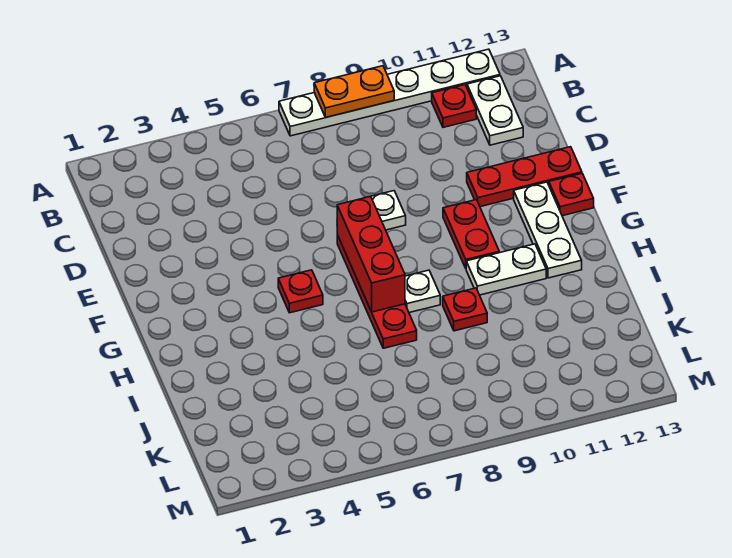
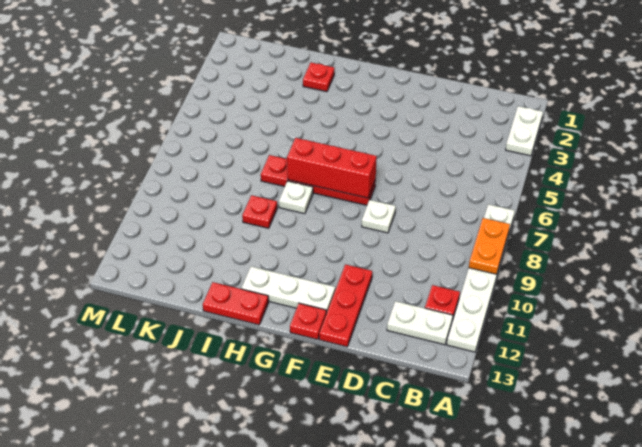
red 1x2 plate [443,200,499,268] -> red 1x2 plate moved to [203,282,269,325]
red 1x1 plate [278,270,323,313] -> red 1x1 plate moved to [303,63,335,92]
white 1x2 plate [466,244,546,295] -> white 1x2 plate moved to [506,106,543,156]

